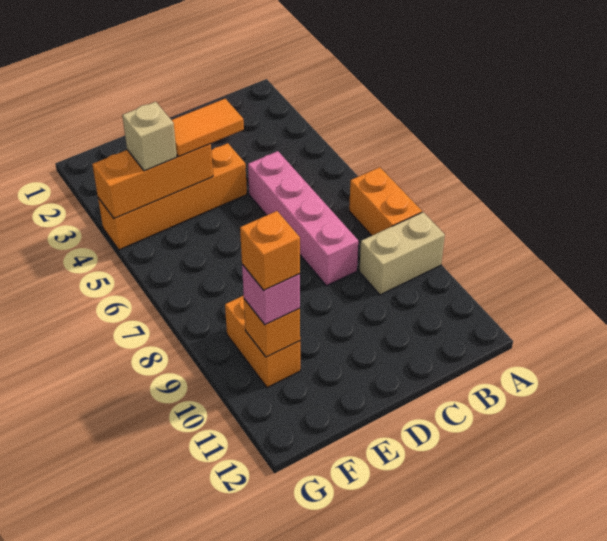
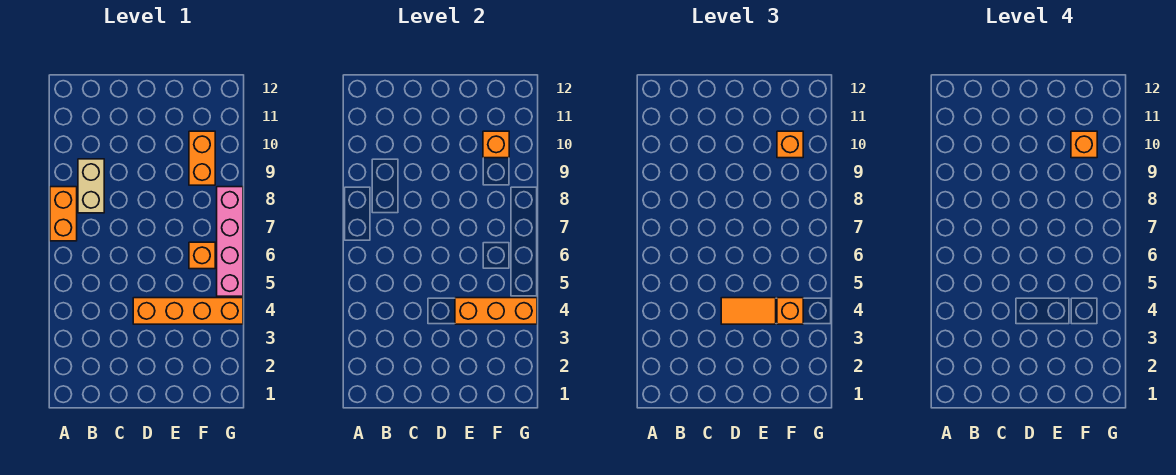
tan 1x2 brick [359,212,445,295] -> tan 1x2 brick turned to [78,159,104,213]
pink 1x4 brick [248,151,358,286] -> pink 1x4 brick moved to [217,187,243,296]
tan 1x1 brick [122,102,177,171] -> orange 1x1 brick [777,298,803,324]
none -> orange 1x1 brick [189,242,215,269]
pink 1x1 brick [242,264,300,325] -> orange 1x1 brick [777,131,803,158]

